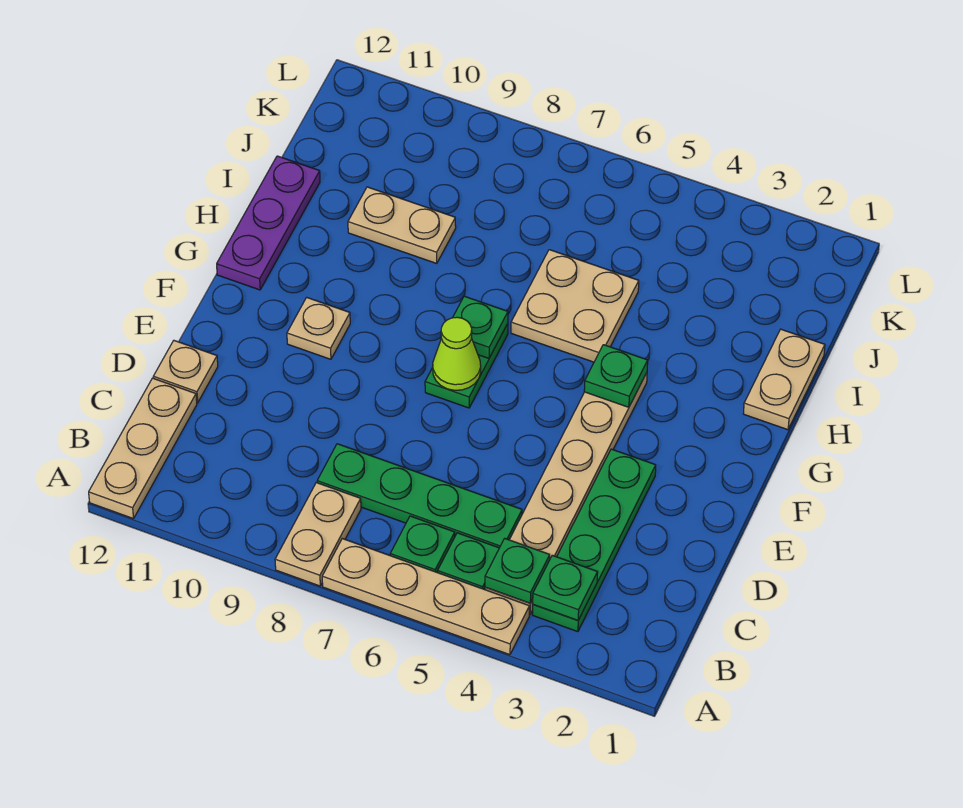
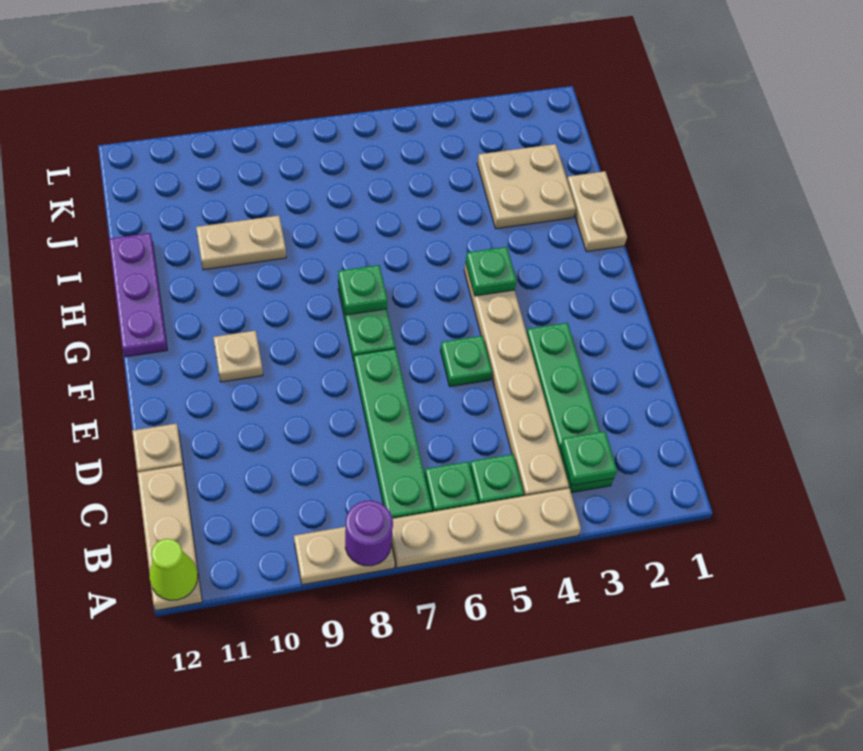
tan 1x2 plate [275,483,361,586] -> tan 1x2 plate turned to [294,527,395,585]
none -> purple 1x1 round brick [345,501,393,566]
green 1x1 plate [485,538,550,603] -> green 1x1 plate moved to [441,336,492,387]
green 1x4 plate [317,444,522,548] -> green 1x4 plate turned to [354,349,432,518]
lime 1x1 cone [433,317,481,390] -> lime 1x1 cone moved to [149,539,198,600]
tan 2x2 plate [511,250,639,362] -> tan 2x2 plate moved to [477,144,576,229]

